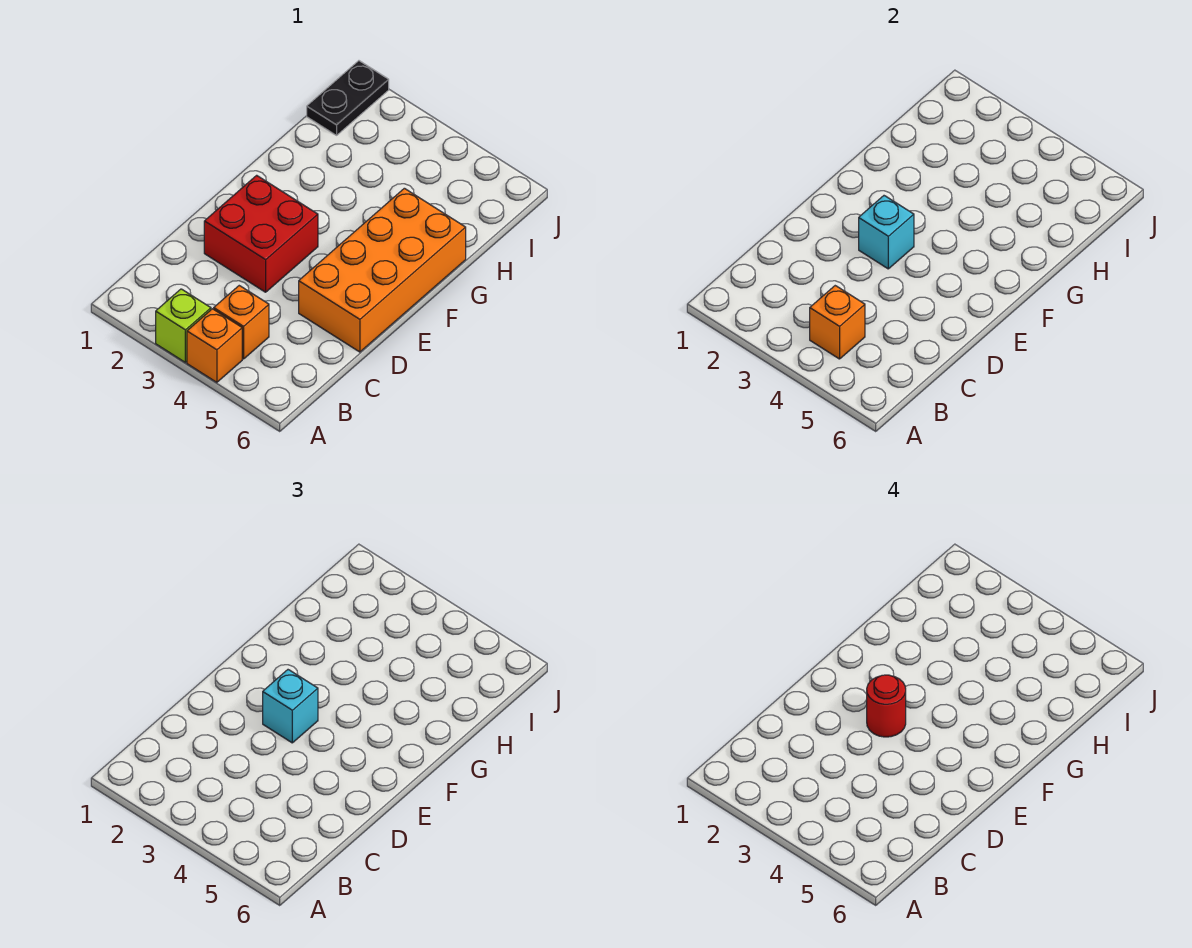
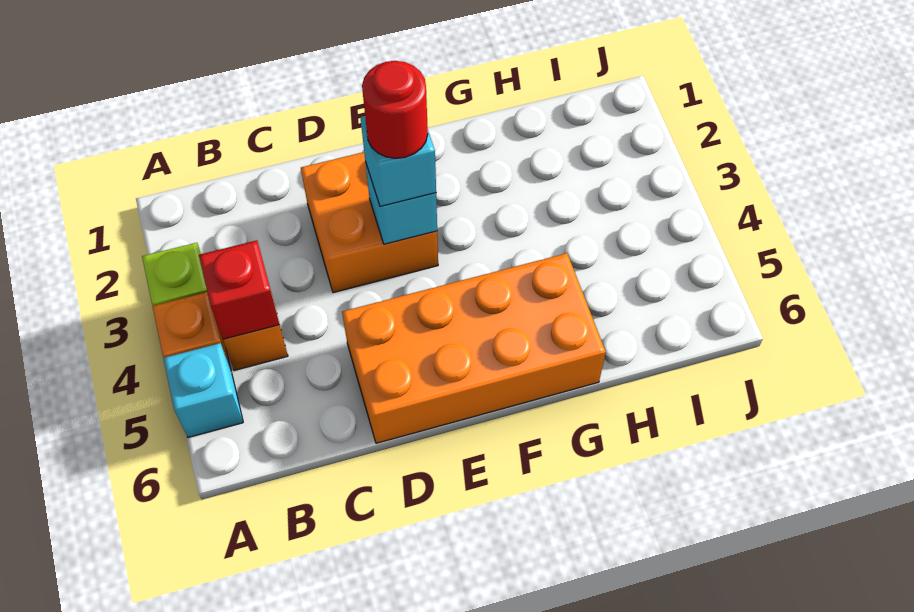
none -> cyan 1x1 brick [163,343,243,437]
orange 1x1 brick [810,286,865,359] -> red 1x1 brick [199,240,279,339]
red 2x2 brick [204,175,318,292] -> orange 2x2 brick [301,152,438,293]
black 1x2 plate [307,61,389,135] -> none

